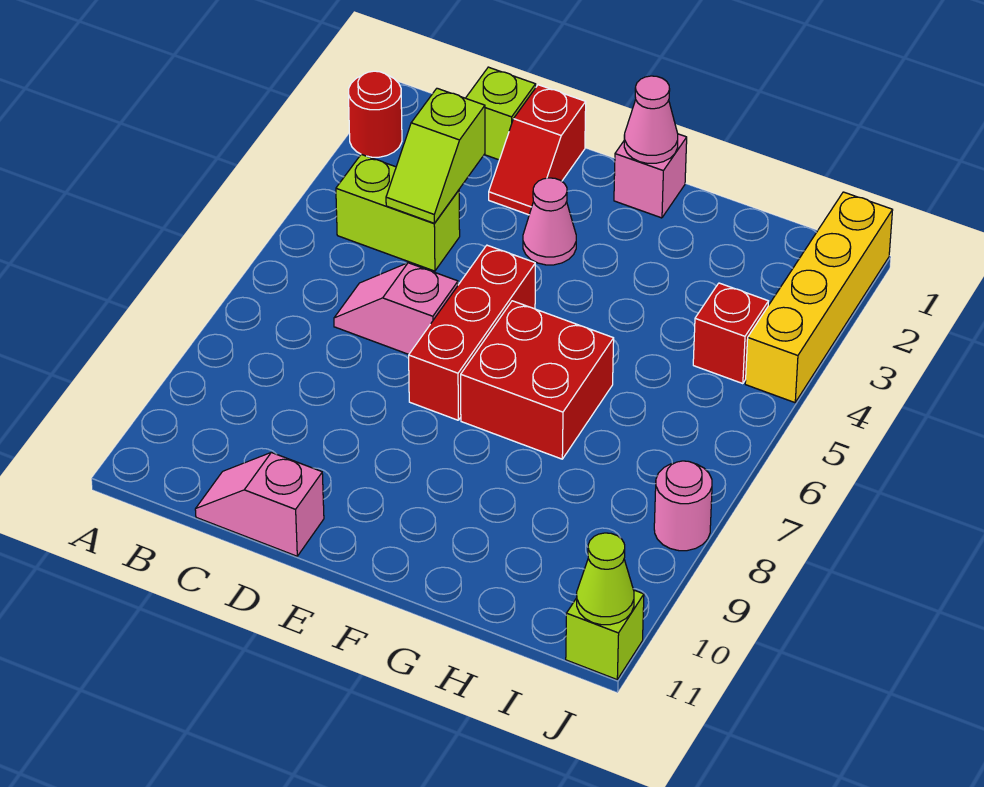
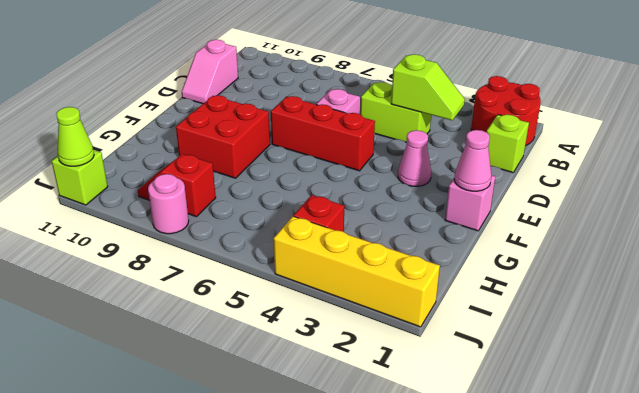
red 1x1 round brick [349,71,402,157] -> red 2x2 round brick [471,76,541,146]
lime 1x2 brick [336,154,460,271] -> lime 1x2 brick turned to [360,82,431,142]
lime 1x2 slope [386,88,485,223] -> lime 1x2 slope turned to [391,54,465,120]
pink 1x2 slope [195,452,324,556] -> pink 1x2 slope turned to [182,40,238,104]
red 1x2 slope [489,85,586,215] -> red 1x2 slope moved to [138,154,216,217]
red 2x2 brick [461,301,614,459] -> red 2x2 brick moved to [176,95,270,178]

